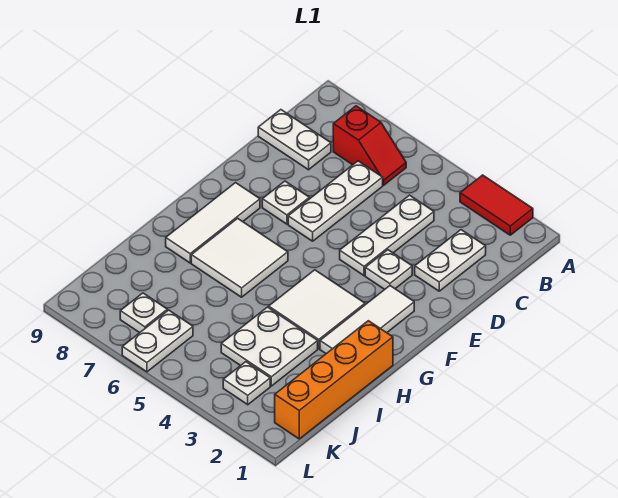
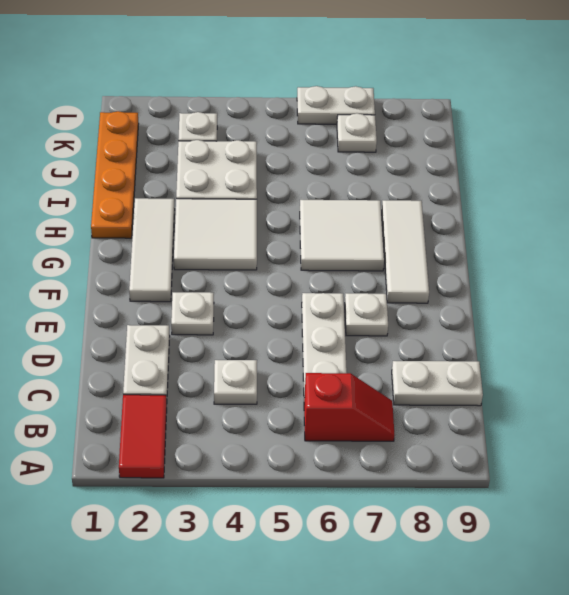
red 1x2 tile [460,175,533,235] -> red 1x2 tile turned to [119,395,167,478]
red 1x2 slope [333,106,406,185] -> red 1x2 slope turned to [304,373,395,441]
white 1x3 plate [340,195,434,276] -> white 1x1 plate [214,360,257,404]
orange 1x4 brick [275,321,393,439] -> orange 1x4 plate [91,111,139,238]
white 1x2 plate [122,310,193,372] -> white 1x2 plate turned to [297,86,375,124]

